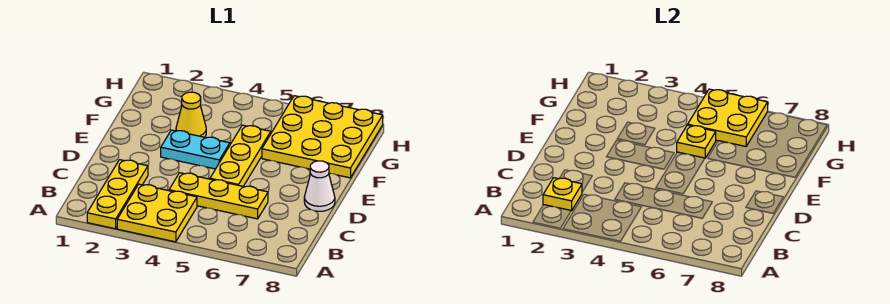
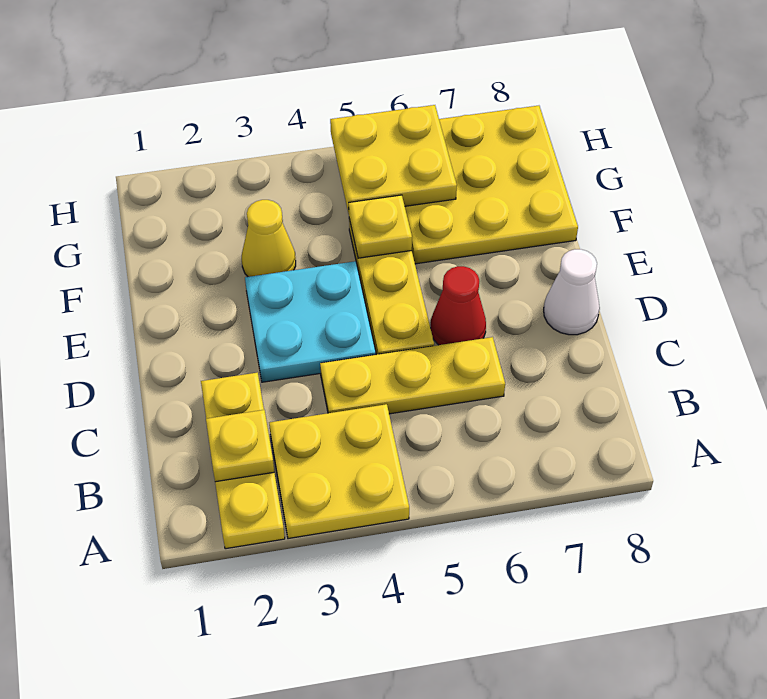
none -> red 1x1 cone [431,266,486,345]
cyan 1x2 plate [161,130,230,169] -> cyan 2x2 plate [245,261,376,382]

